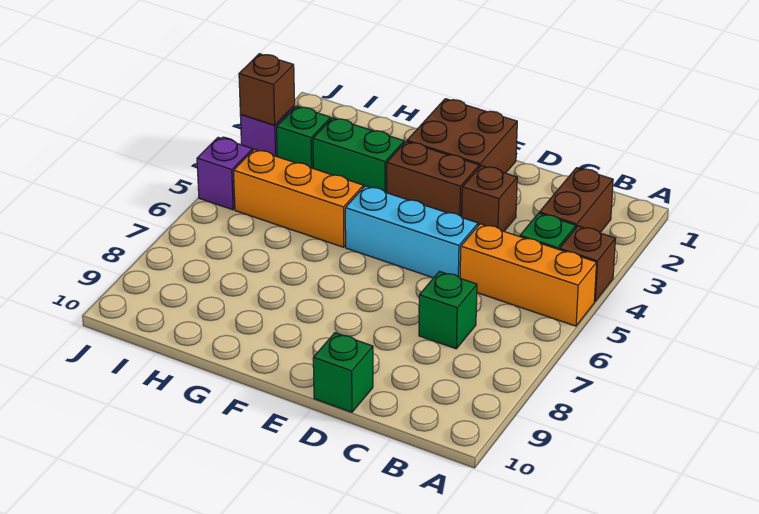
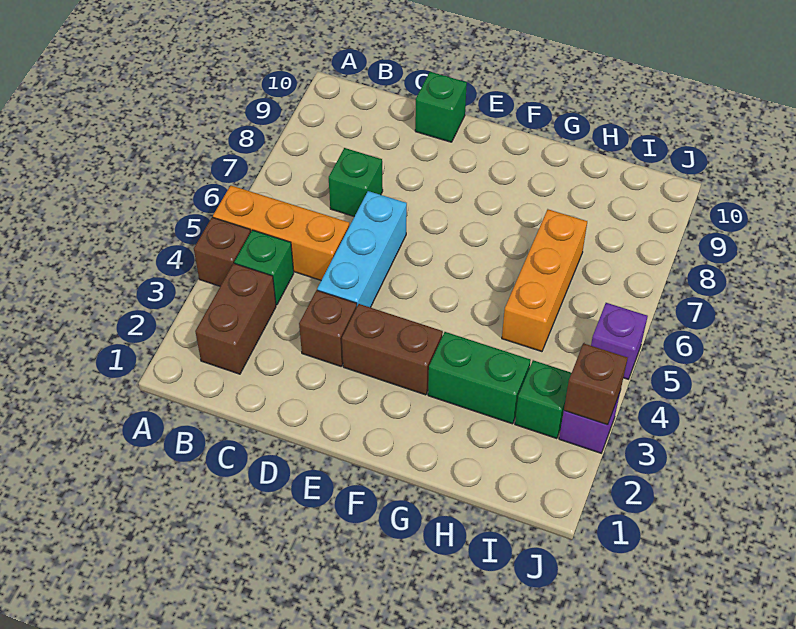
cyan 1x3 brick [345,186,478,278] -> cyan 1x3 brick turned to [317,191,407,307]
brown 2x2 brick [407,99,517,173] -> none
orange 1x3 brick [233,149,363,247] -> orange 1x3 brick turned to [502,209,587,352]

